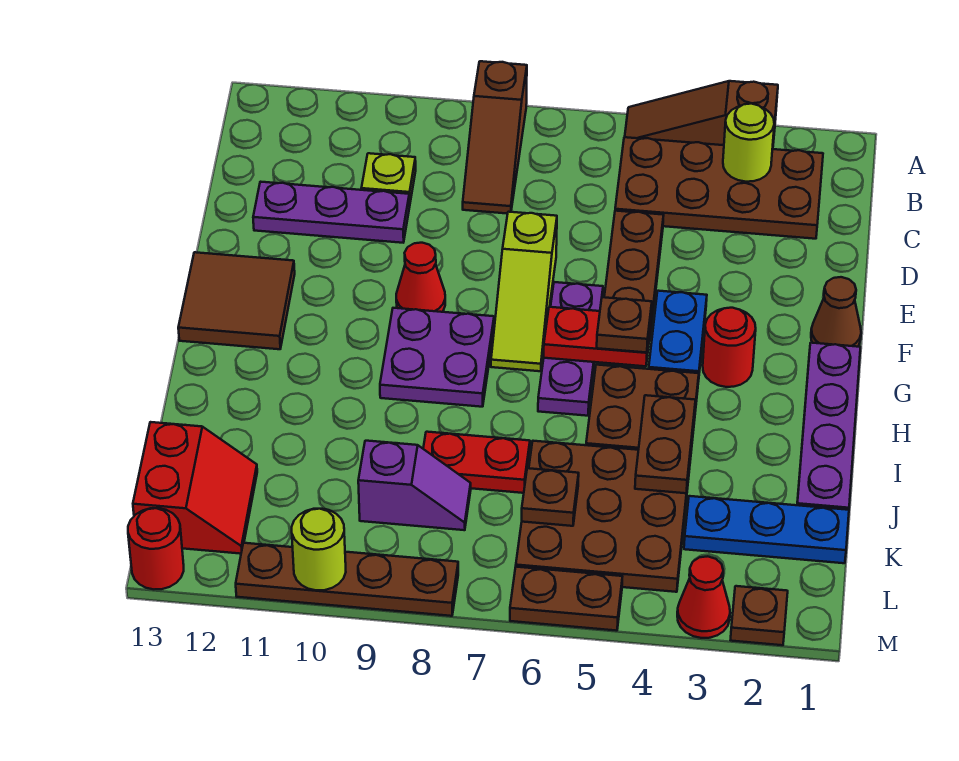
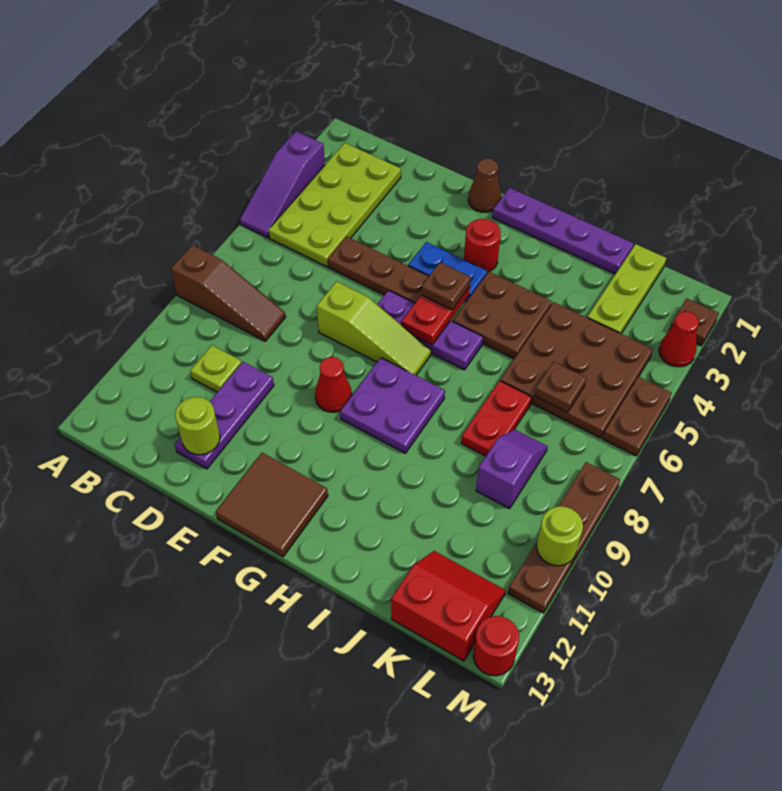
brown 1x3 slope [625,81,778,145] -> purple 1x3 slope [240,131,325,238]
brown 2x4 plate [615,137,823,239] -> lime 2x4 plate [268,143,401,267]
lime 1x1 round brick [723,104,774,182] -> lime 1x1 round brick moved to [175,397,220,455]
brown 1x2 plate [635,395,695,493] -> none
blue 1x3 plate [684,496,849,563] -> lime 1x3 plate [587,244,666,334]

